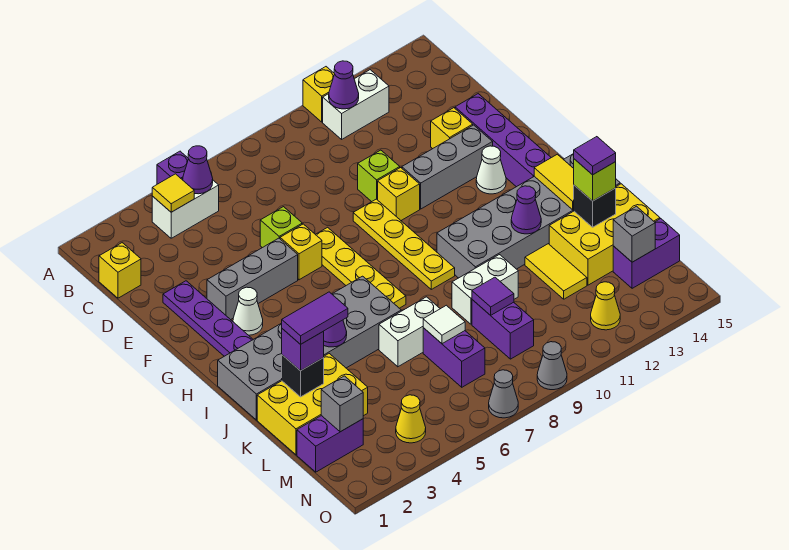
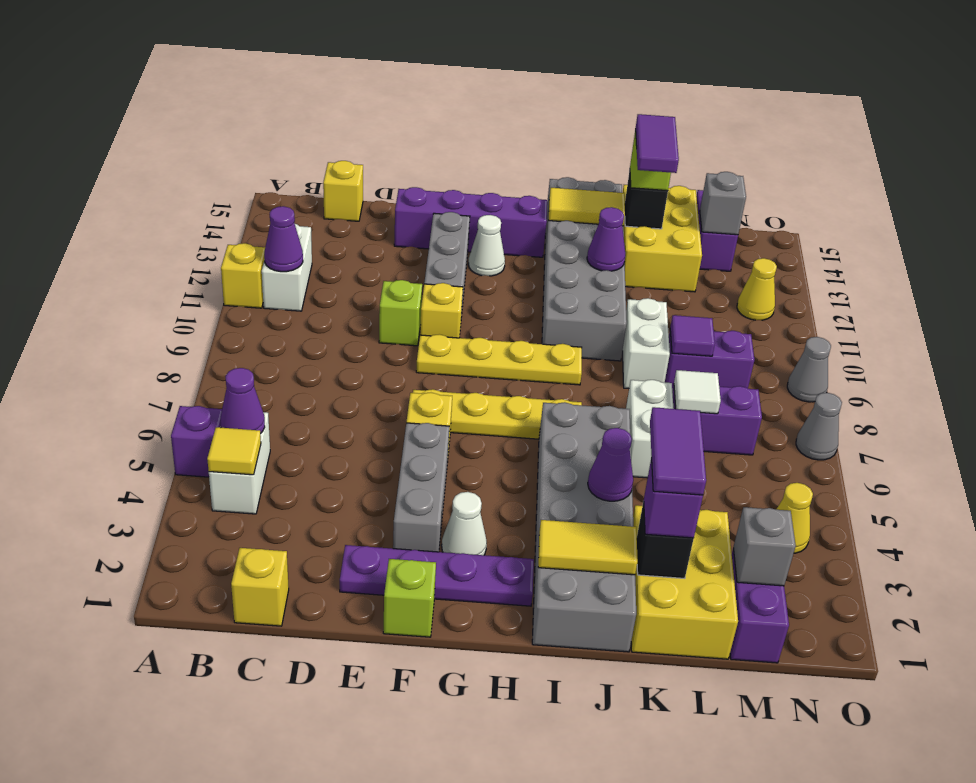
lime 1x1 brick [260,207,302,248] -> lime 1x1 brick moved to [383,559,436,637]
yellow 1x1 brick [431,108,473,149] -> yellow 1x1 brick moved to [323,161,363,221]
yellow 1x2 tile [525,244,587,299] -> yellow 1x2 tile moved to [538,520,638,575]
purple 1x1 tile [574,137,616,175] -> purple 1x2 tile [636,114,679,173]

